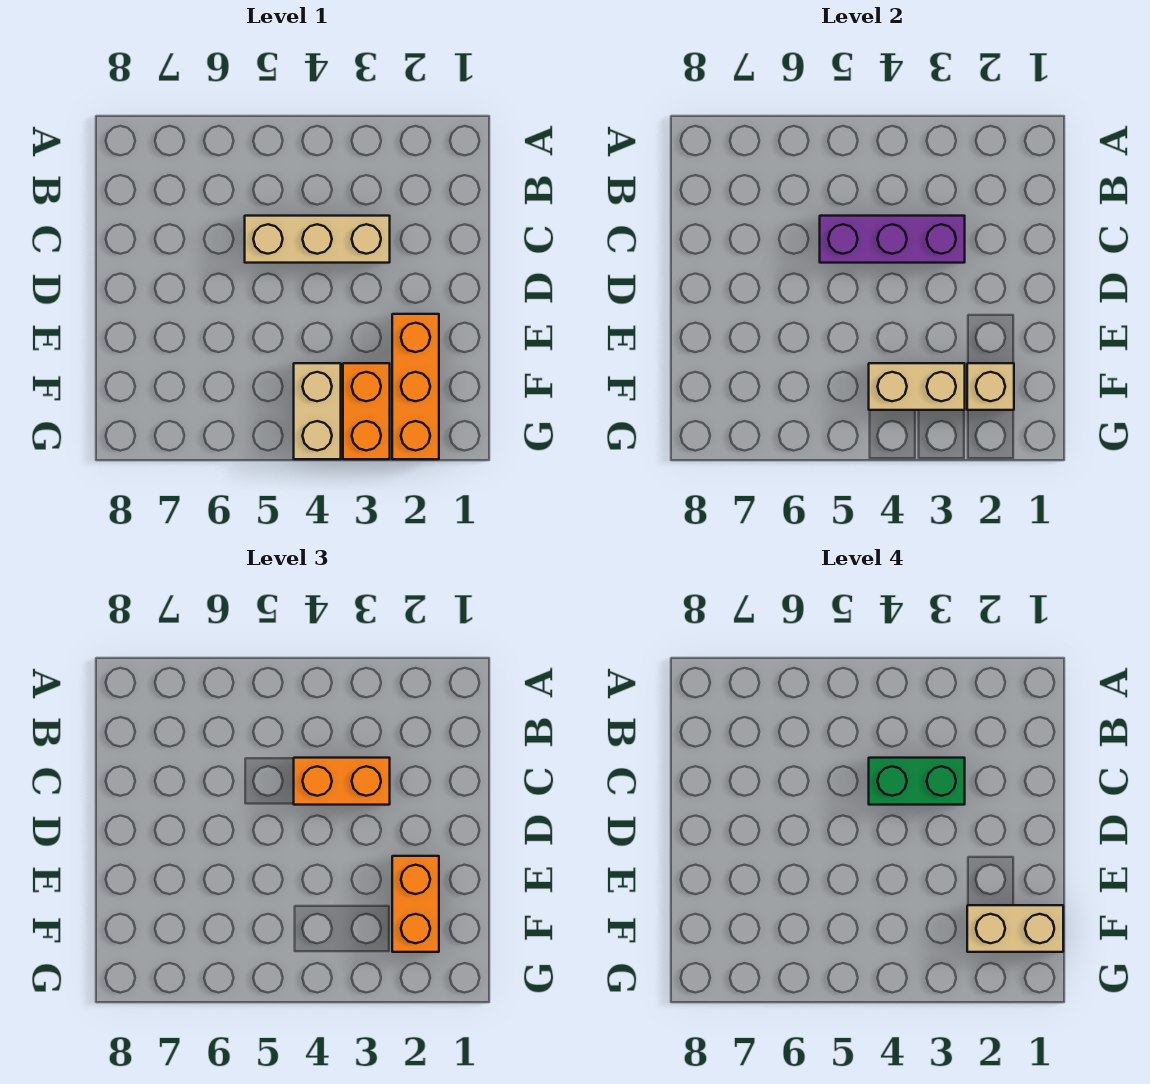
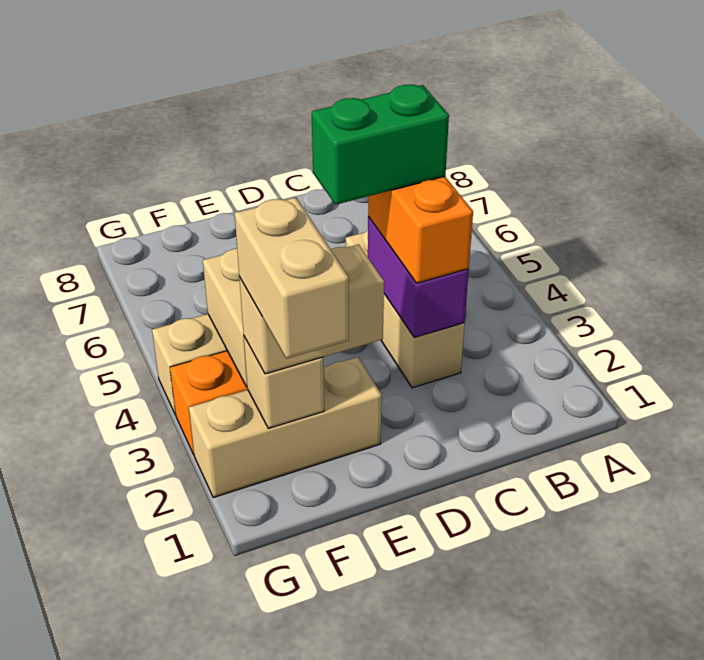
purple 1x3 brick [820,216,965,263] -> purple 1x2 brick [368,217,469,337]
green 1x2 brick [869,758,965,805] -> green 1x2 brick turned to [312,85,449,205]
orange 1x3 brick [392,314,439,459] -> tan 1x3 brick [189,357,382,498]
orange 1x2 brick [392,856,439,952] -> tan 1x2 brick [239,244,384,374]

